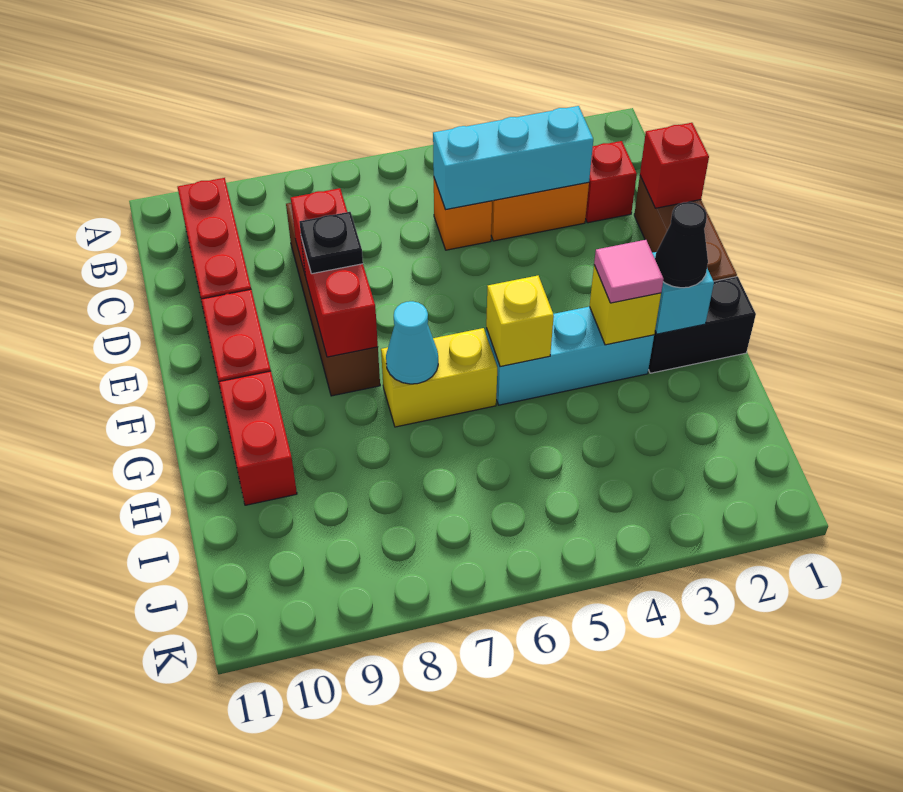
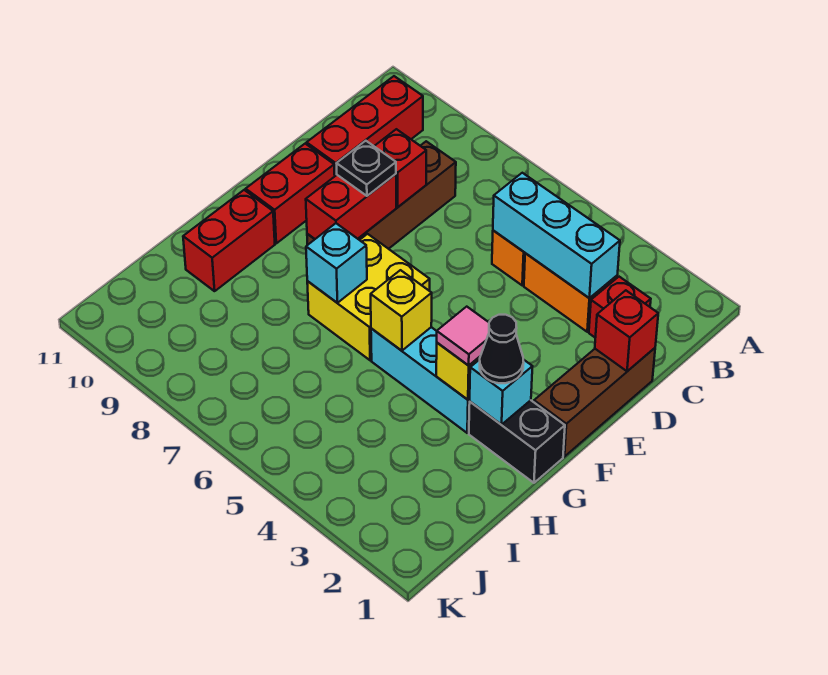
yellow 1x2 brick [381,328,497,427] -> yellow 2x2 brick [307,234,430,360]
cyan 1x1 cone [386,301,438,384] -> cyan 1x1 brick [306,223,367,303]

